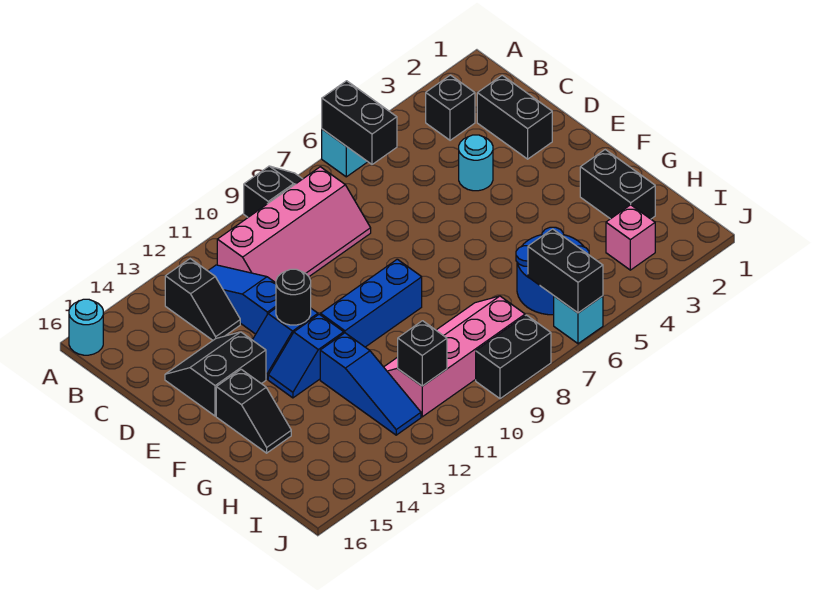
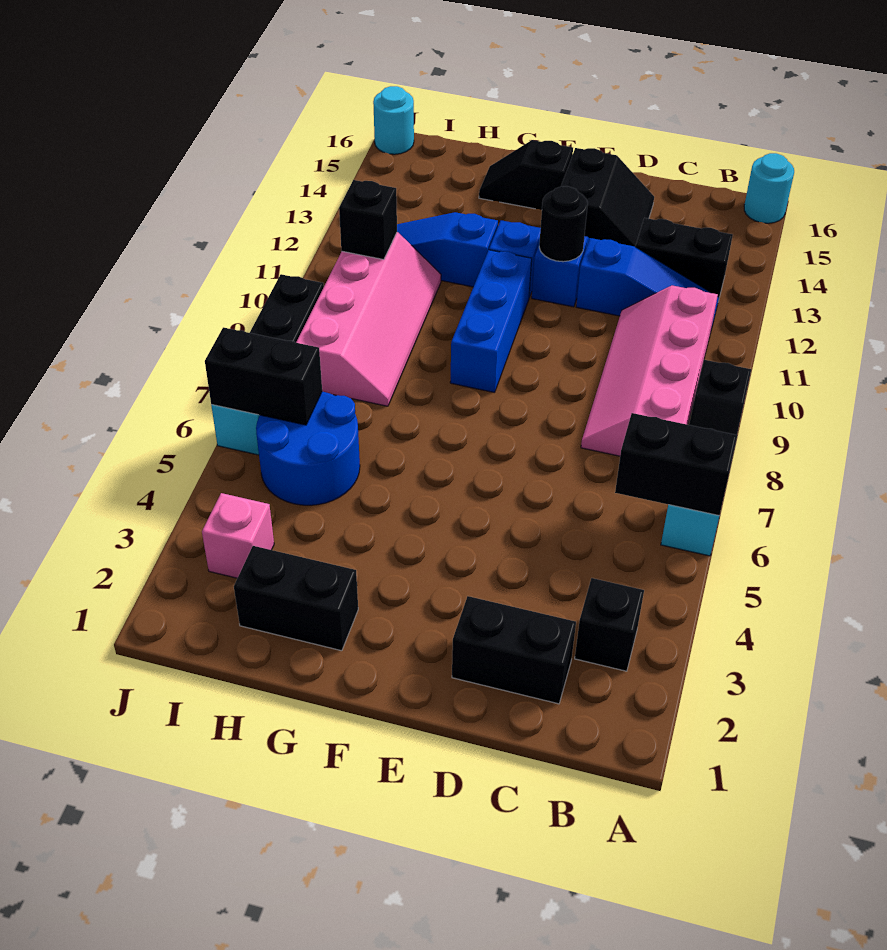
black 1x2 slope [165,259,240,340] -> black 1x2 brick [636,218,733,297]
cyan 1x1 round brick [459,135,493,191] -> cyan 1x1 round brick moved to [373,86,414,154]

